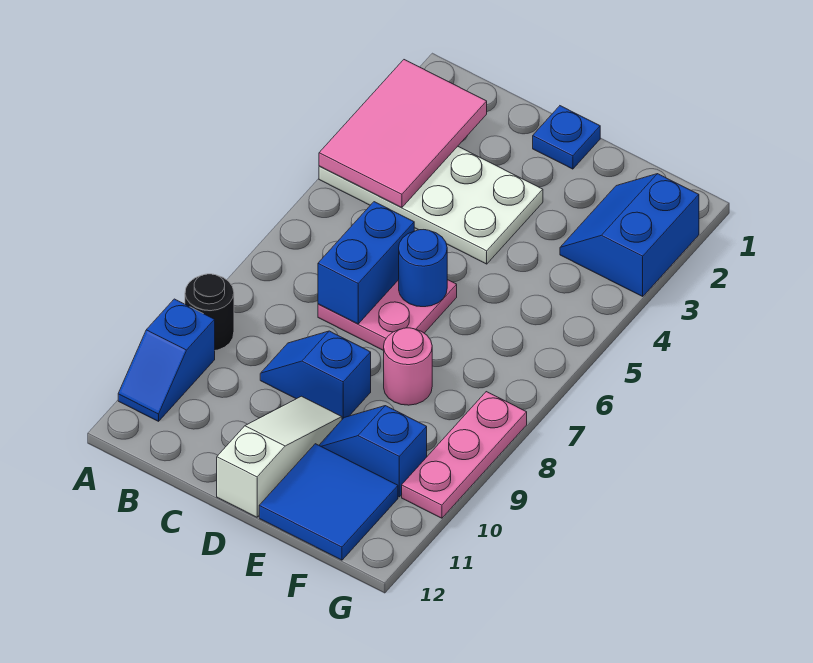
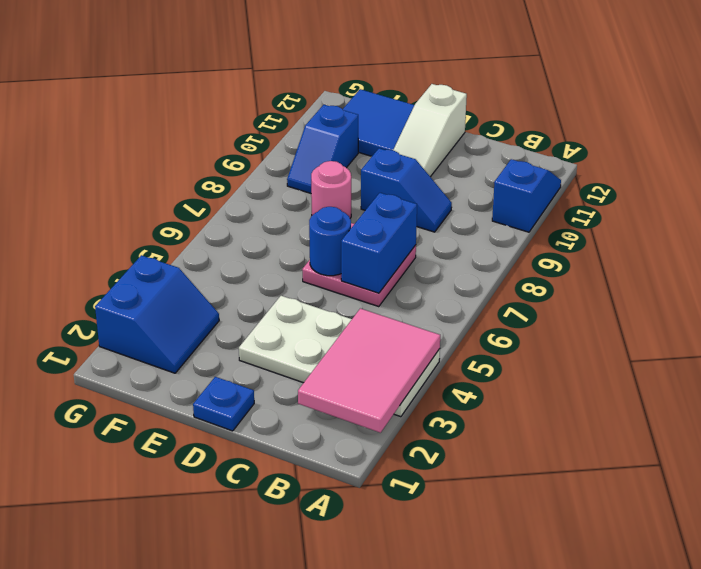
black 1x1 round brick [185,274,234,350] -> none
blue 1x2 slope [319,406,427,497] -> blue 1x2 slope turned to [287,105,358,193]
pink 1x3 plate [402,392,527,518] -> none

